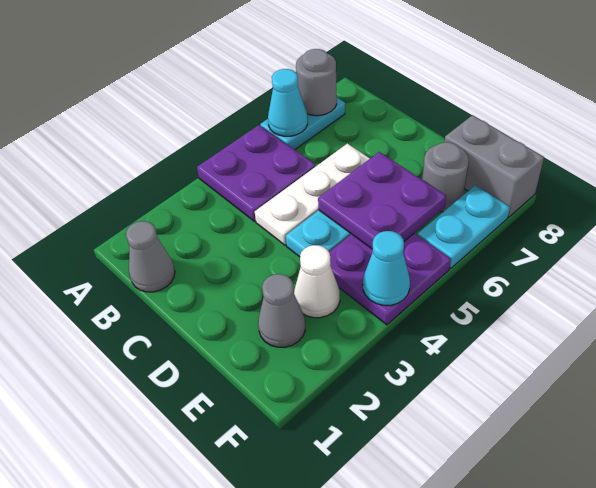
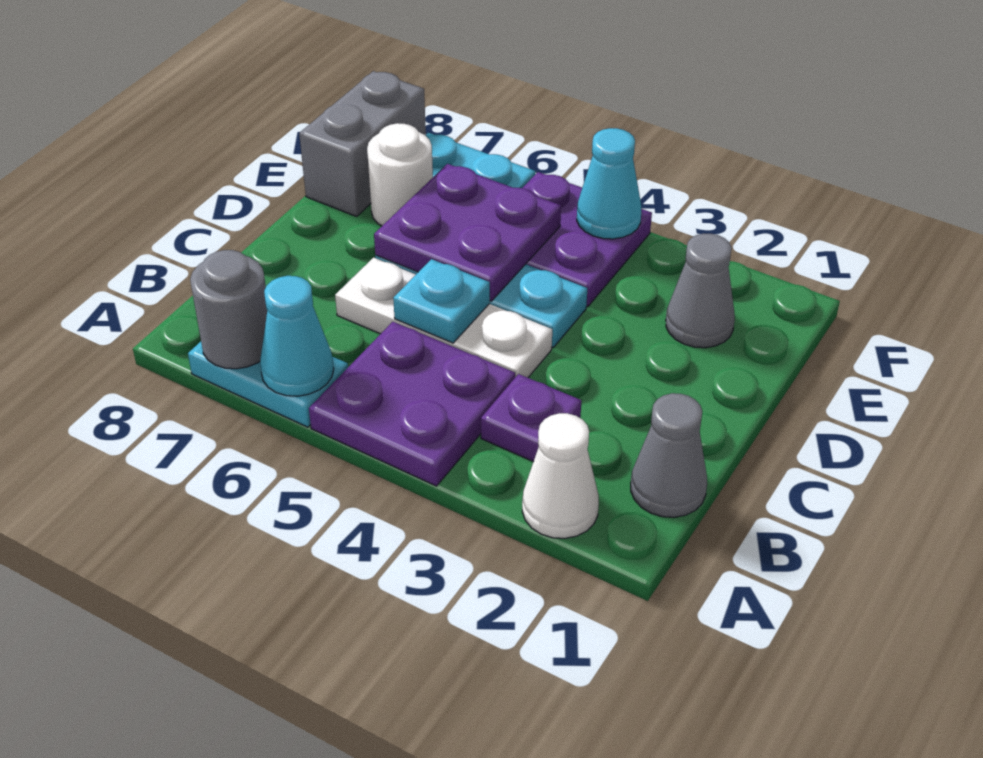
none -> purple 1x1 plate [481,374,581,462]
none -> cyan 1x1 plate [393,259,490,343]
white 1x1 cone [294,245,340,318] -> white 1x1 cone moved to [522,413,599,538]
grey 1x1 round brick [422,142,469,212] -> white 1x1 round brick [367,123,433,226]

